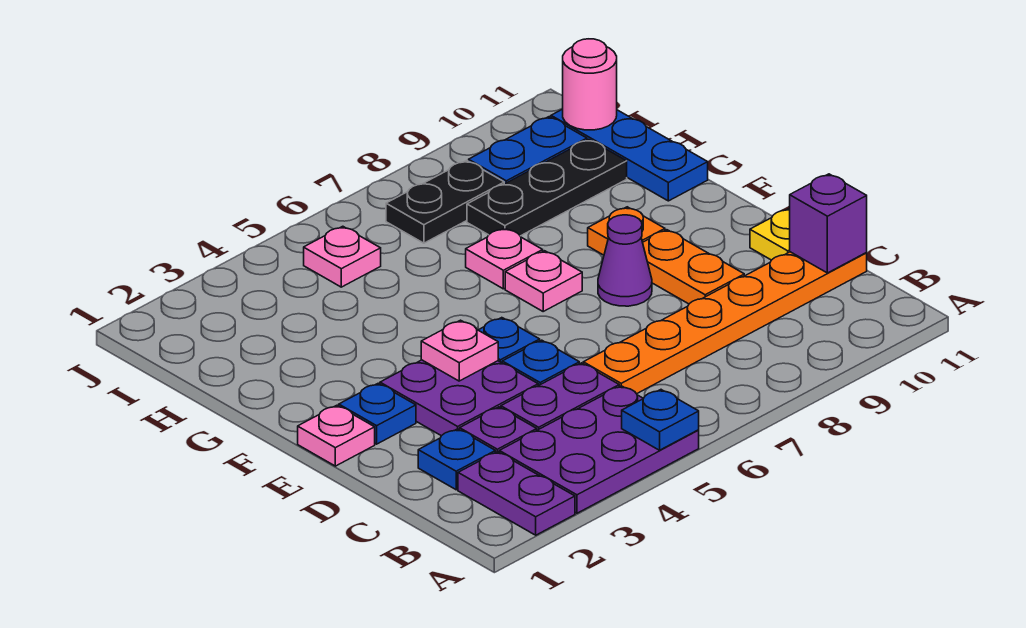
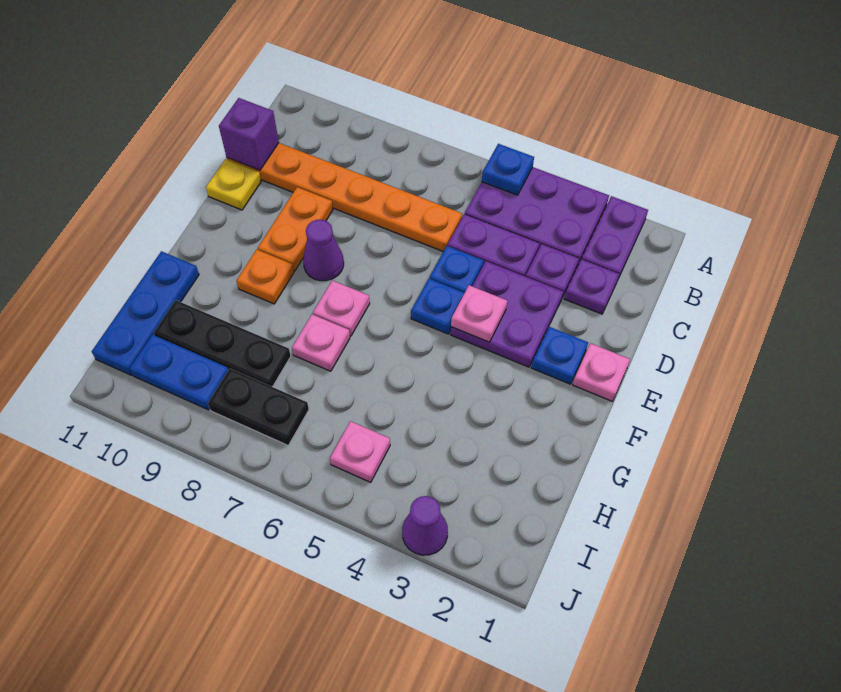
blue 1x1 plate [418,429,495,490] -> purple 1x1 plate [564,259,619,314]
pink 1x1 round brick [563,39,617,130] -> none
none -> purple 1x1 cone [402,496,448,555]

